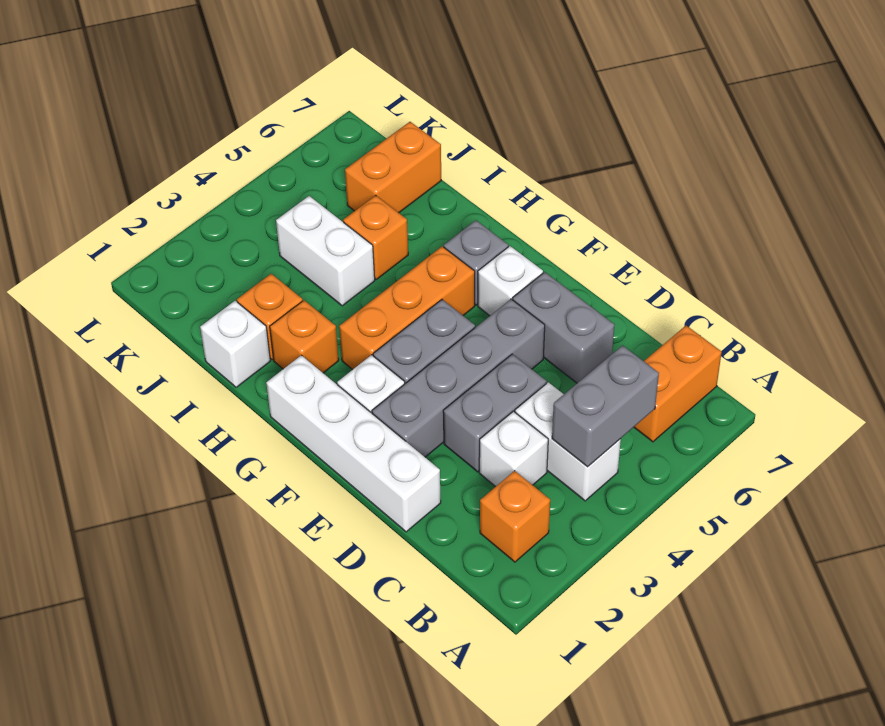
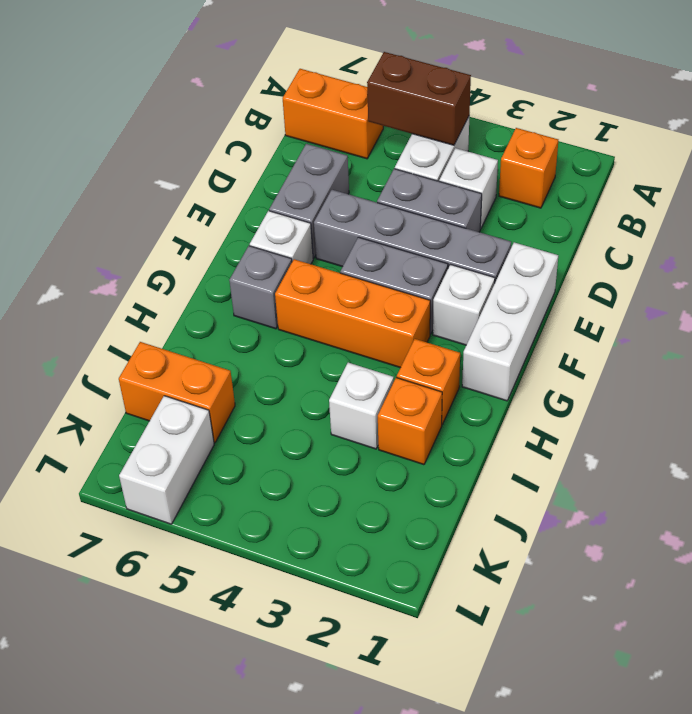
grey 1x2 brick [552,346,659,467] -> brown 1x2 brick [367,52,471,145]
white 1x4 brick [266,355,441,532] -> white 1x3 brick [462,242,558,401]
white 1x1 brick [200,301,270,387] -> white 1x1 brick moved to [329,363,394,449]
white 1x2 brick [276,196,375,306] -> white 1x2 brick moved to [119,396,214,524]
orange 1x1 brick [343,195,408,279] -> none

